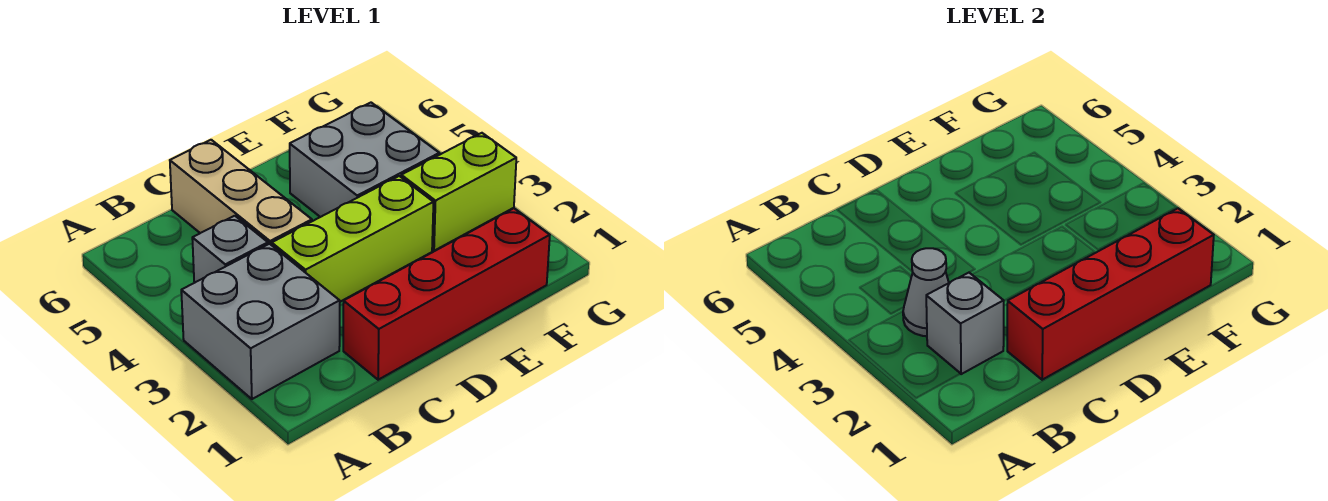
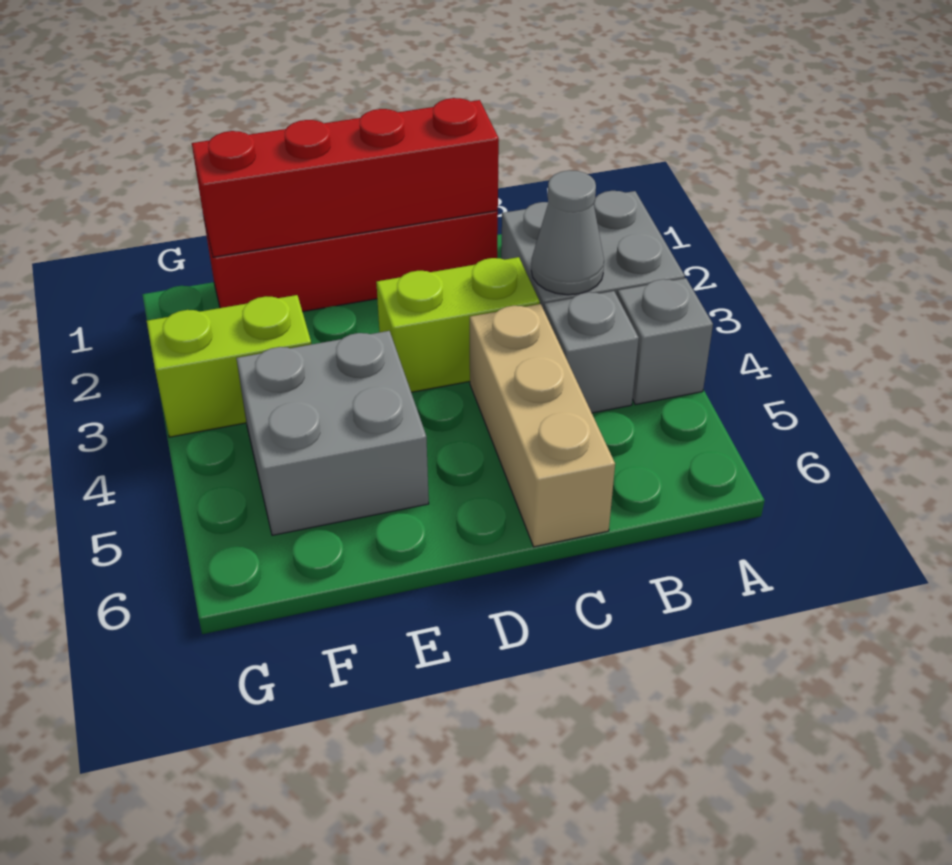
grey 1x1 brick [926,273,1004,374] -> grey 1x1 brick moved to [617,278,713,405]
lime 1x3 brick [272,176,433,302] -> lime 1x2 brick [376,257,540,392]

